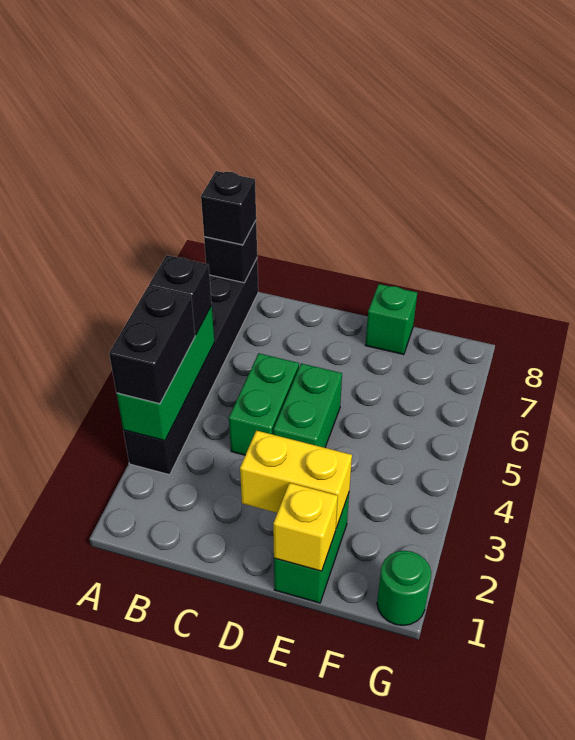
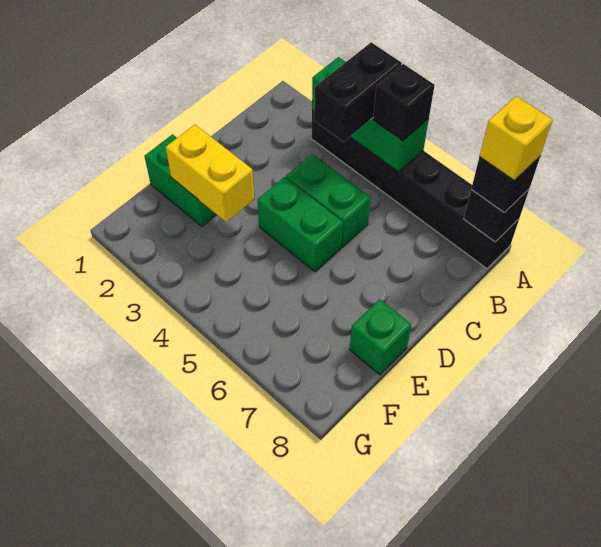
black 1x2 brick [109,286,195,404] -> black 1x2 brick turned to [314,42,402,142]
yellow 1x2 brick [240,431,352,528] -> yellow 1x2 brick turned to [166,125,254,222]
yellow 1x1 brick [273,483,338,571] -> yellow 1x1 brick moved to [480,96,553,180]
green 1x1 round brick [377,551,431,625] -> none

